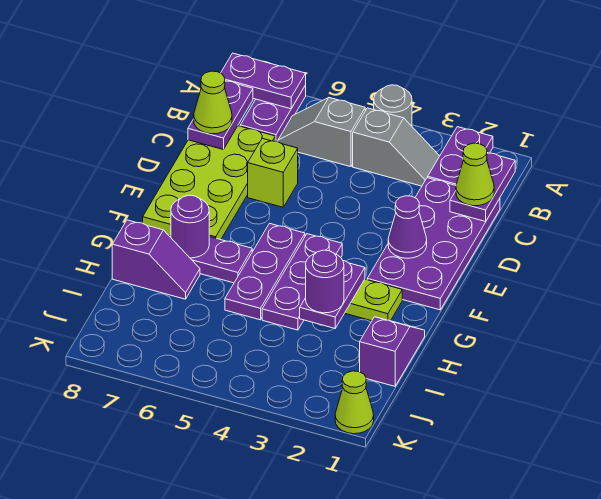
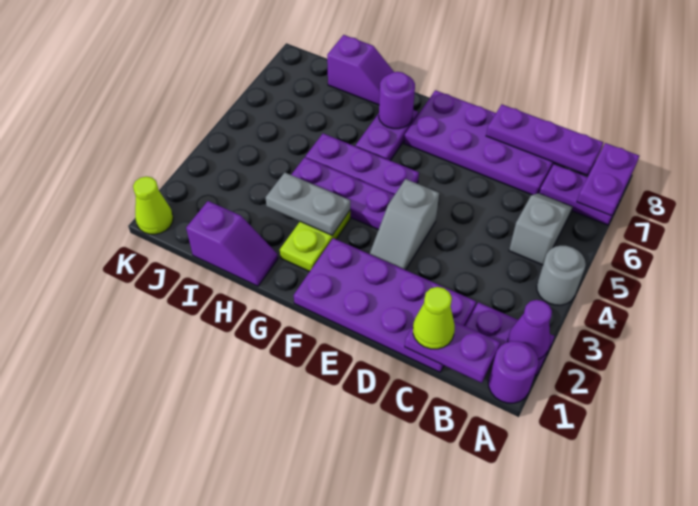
grey 1x2 slope [353,108,439,186] -> grey 1x2 slope moved to [370,179,439,270]
purple 1x2 plate [188,81,253,150] -> purple 1x3 plate [486,105,603,175]
lime 2x4 plate [143,126,275,240] -> purple 2x4 plate [404,90,555,195]
lime 1x1 cone [194,71,232,134] -> none
lime 1x1 brick [248,138,298,207] -> none
purple 1x1 cone [388,196,427,258] -> purple 1x1 cone moved to [508,300,552,359]
purple 1x2 plate [300,261,365,328] -> grey 1x2 plate [266,173,350,235]
purple 1x1 round brick [306,250,344,313] -> purple 1x1 round brick moved to [488,341,539,403]
purple 1x2 slope [112,220,200,299] -> purple 1x2 slope turned to [327,35,394,105]

